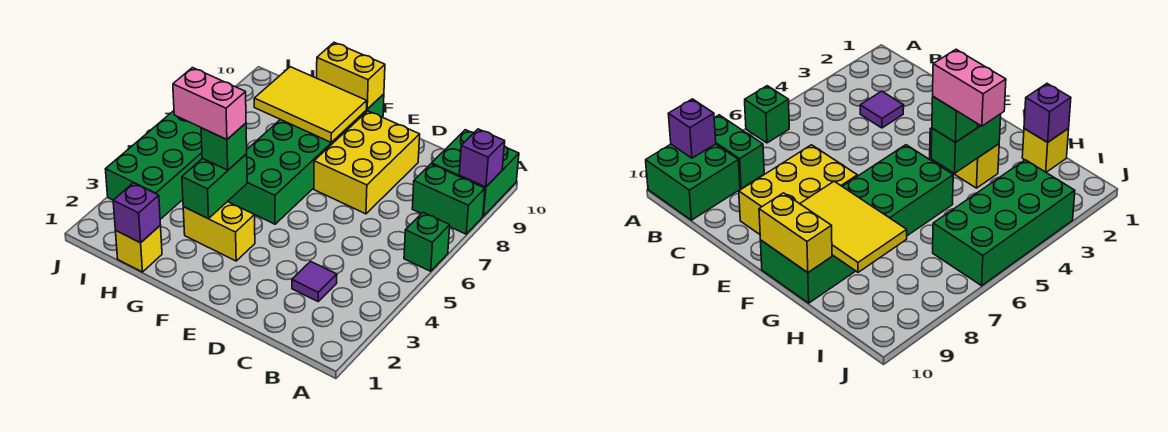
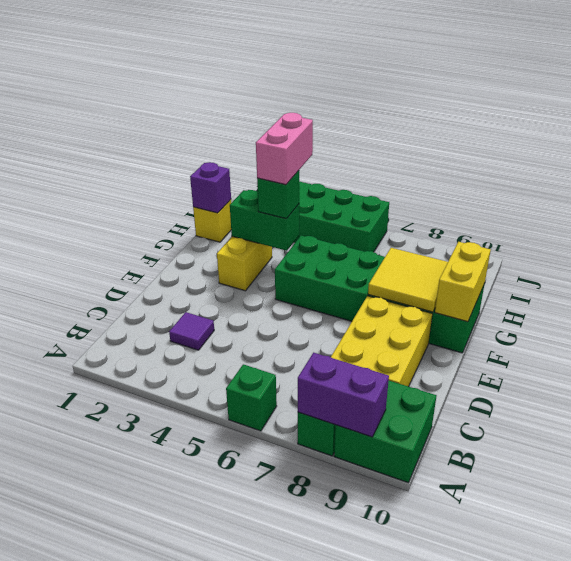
purple 1x1 brick [459,129,505,187] -> purple 1x2 brick [298,353,389,437]
yellow 2x3 brick [314,111,420,214] -> yellow 2x3 brick turned to [331,296,432,387]
yellow 2x3 tile [254,67,367,143] -> yellow 2x2 tile [368,248,448,312]

